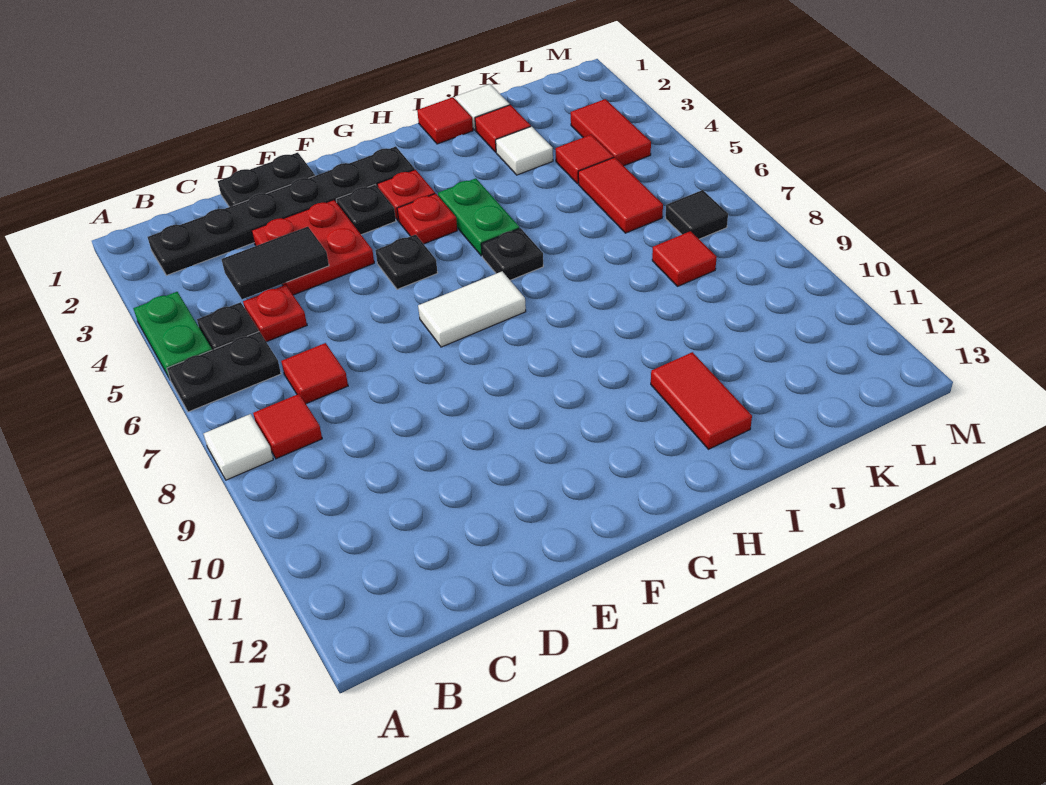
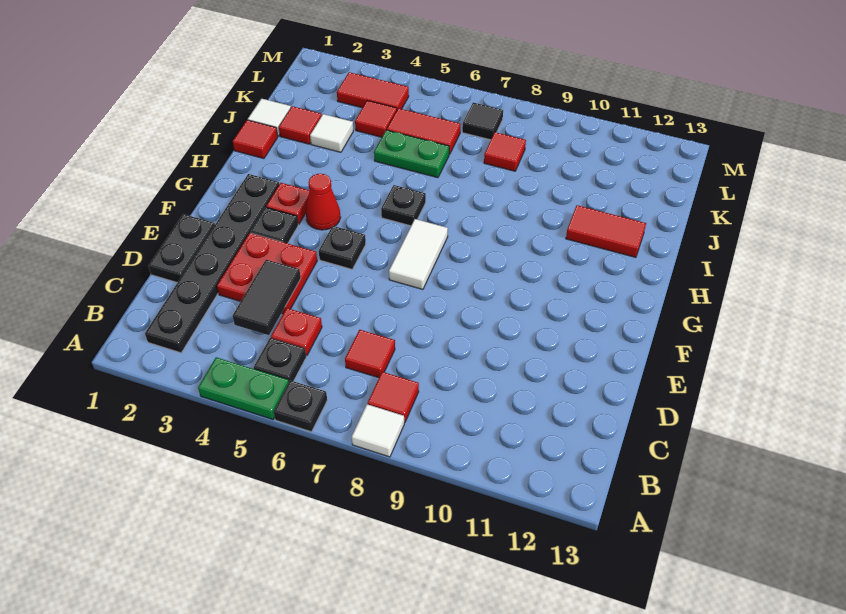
black 1x2 plate [167,332,281,412] -> black 1x1 plate [274,380,327,432]
red 1x1 plate [397,194,457,244] -> red 1x1 cone [306,174,341,230]
green 1x2 plate [438,178,519,256] -> green 1x2 plate moved to [374,130,449,178]

